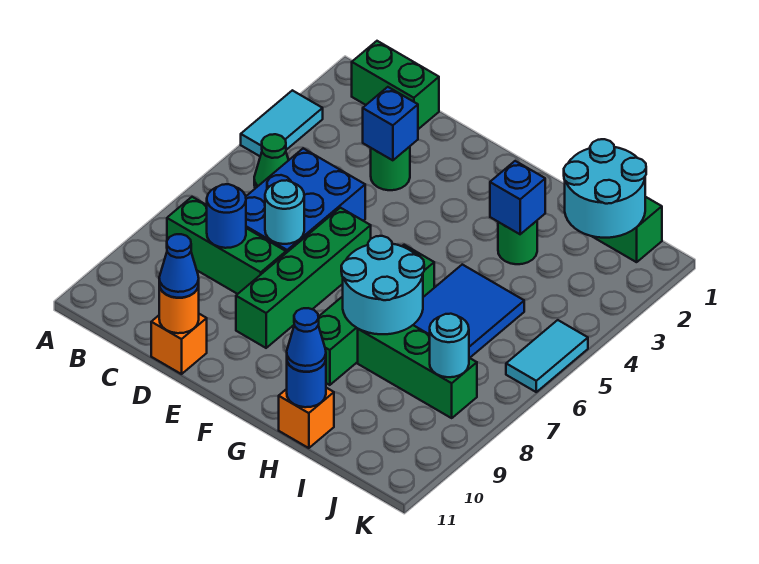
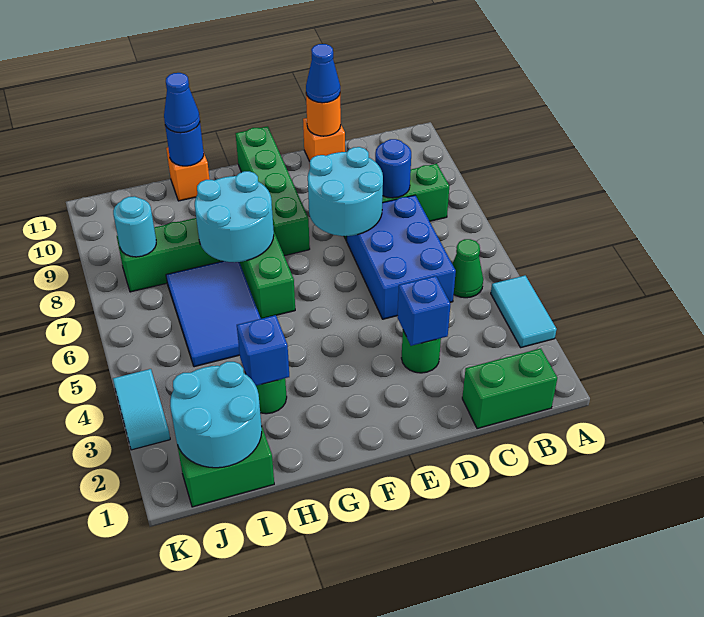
cyan 1x1 round brick [265,180,304,244] -> cyan 2x2 round brick [308,147,383,236]
green 1x4 brick [236,208,371,348] -> green 1x4 brick moved to [235,126,310,256]
cyan 1x2 tile [506,320,588,392] -> cyan 1x2 tile moved to [113,369,170,450]

